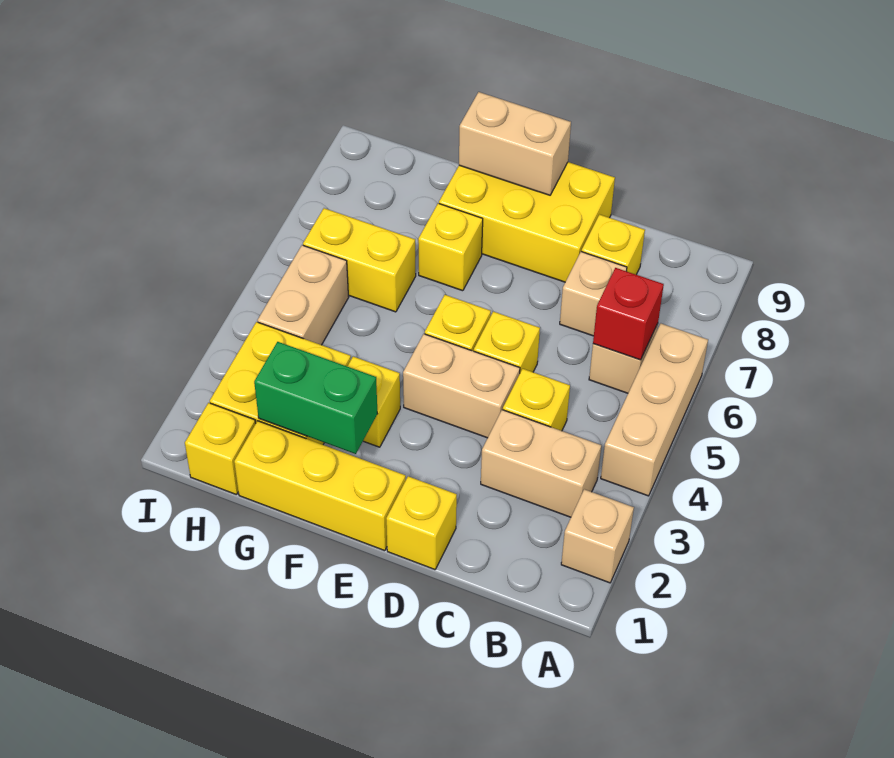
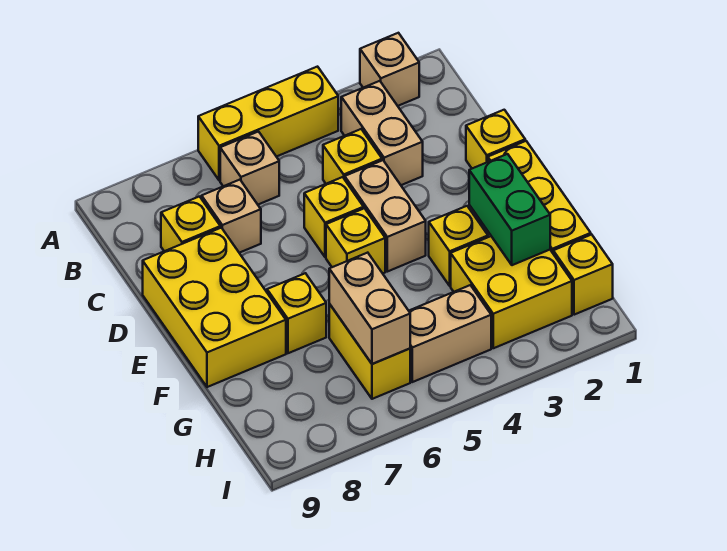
tan 1x3 brick [601,324,708,496] -> yellow 1x3 brick [198,67,338,180]
red 1x1 brick [593,268,664,360] -> none
tan 1x2 brick [459,92,571,195] -> tan 1x2 brick moved to [329,253,410,364]

